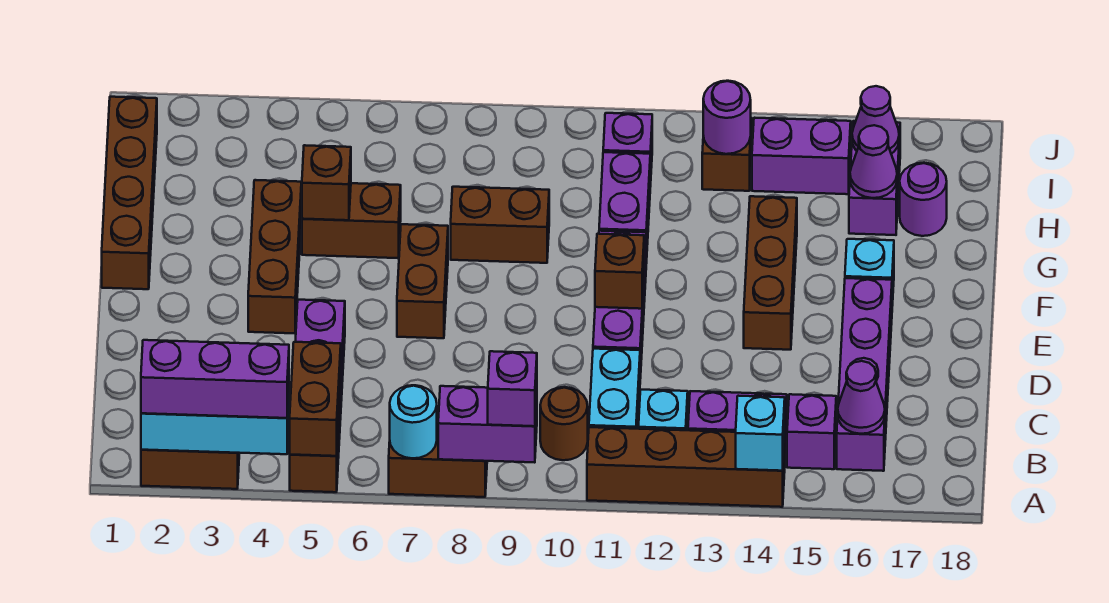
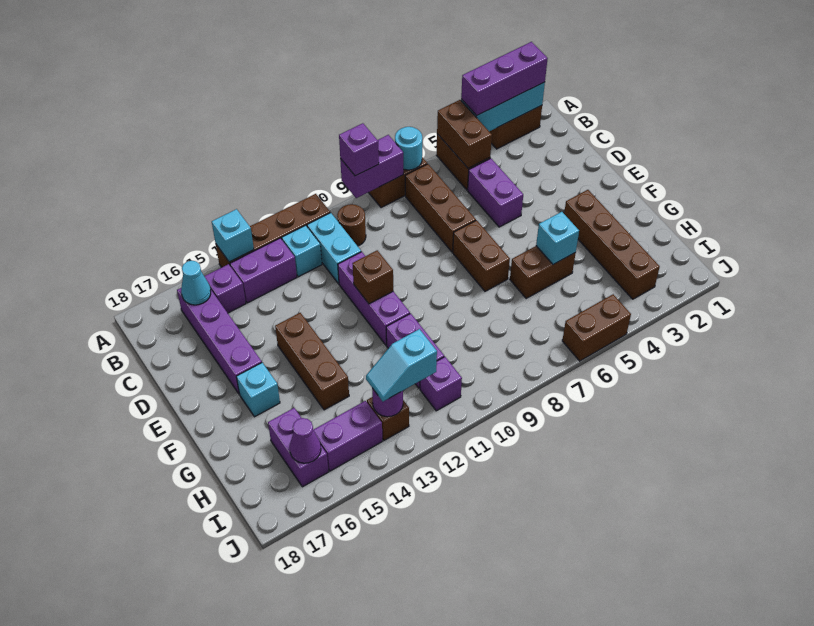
purple 1x1 cone [838,361,885,434] -> cyan 1x1 cone [181,261,211,305]
brown 1x3 brick [248,180,301,333] -> brown 1x3 brick moved to [405,164,476,252]
brown 1x4 brick [102,97,157,289] -> brown 1x4 brick moved to [564,190,660,299]
brown 1x1 brick [302,145,351,220] -> cyan 1x1 brick [536,212,579,264]
brown 1x2 brick [451,187,549,263] -> brown 1x2 brick moved to [562,294,631,361]
purple 1x1 cone [850,125,897,198] -> none
purple 1x1 round brick [900,163,947,236] -> none
none -> cyan 1x2 slope [366,329,437,401]

